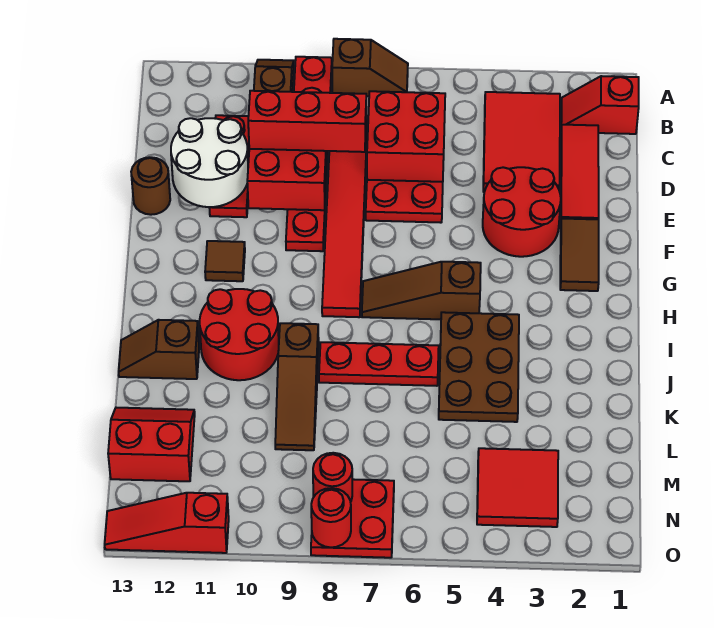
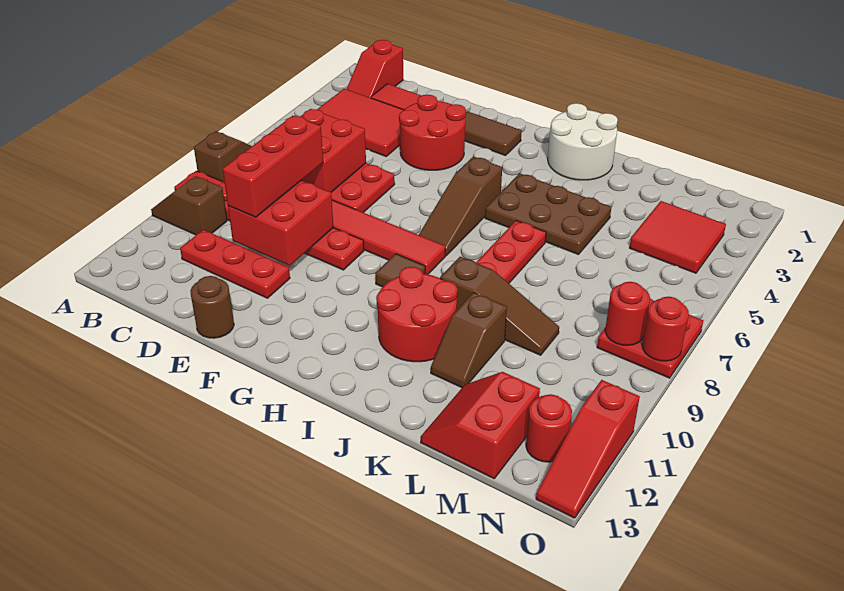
white 2x2 round brick [171,118,248,207] -> white 2x2 round brick moved to [548,103,618,180]
brown 1x1 tile [205,241,245,281] -> brown 1x1 tile moved to [375,254,425,287]
brown 1x2 slope [119,320,199,379] -> brown 1x2 slope moved to [431,292,507,388]
none -> red 1x1 round brick [526,394,572,462]

